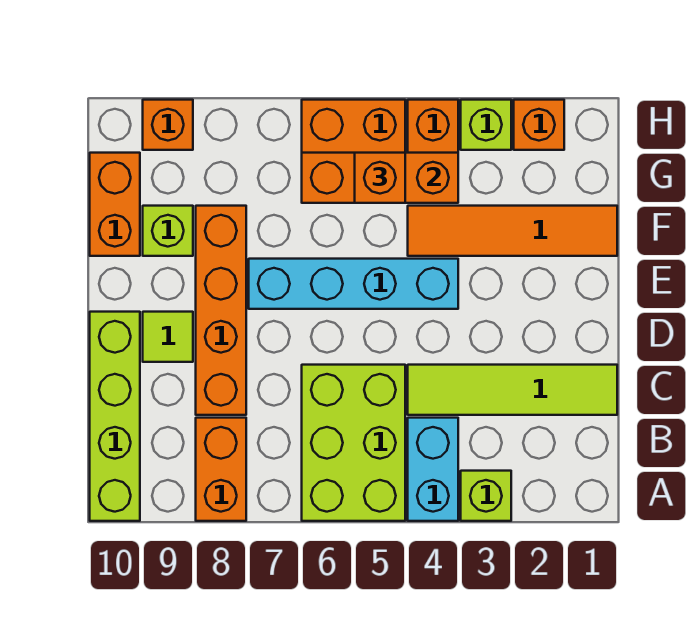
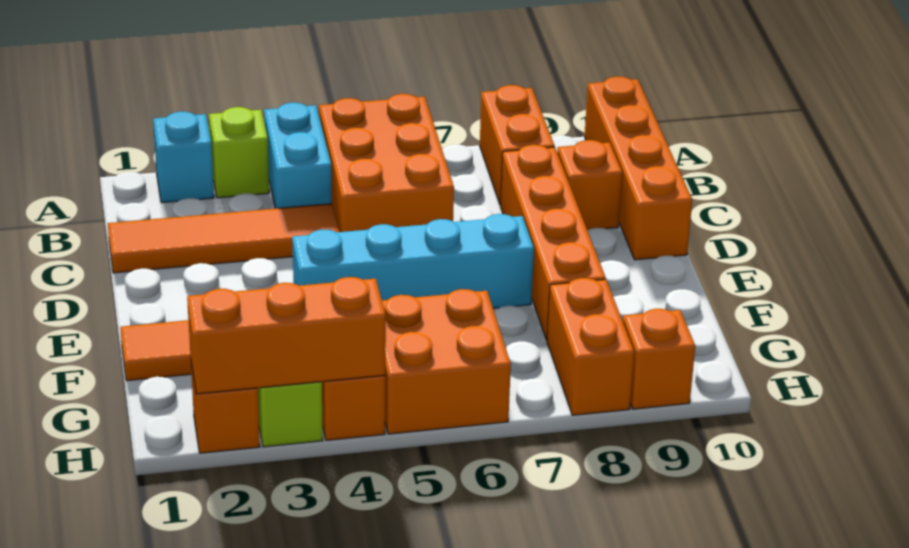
none -> cyan 1x1 brick [153,112,214,203]
lime 2x3 brick [302,365,405,521] -> orange 2x3 brick [319,94,454,232]
lime 1x4 brick [90,312,140,521] -> orange 1x4 brick [585,77,692,260]
lime 1x4 tile [408,365,617,415] -> orange 1x4 tile [108,204,339,273]
lime 1x1 tile [143,312,193,362] -> none
lime 1x1 brick [143,206,193,256] -> none
orange 1x2 brick [90,153,140,256] -> orange 1x2 brick moved to [547,278,634,415]
orange 1x3 brick [302,153,458,203] -> orange 1x3 brick moved to [187,277,386,394]
orange 1x1 brick [355,153,405,203] -> orange 1x1 brick moved to [557,140,622,230]

